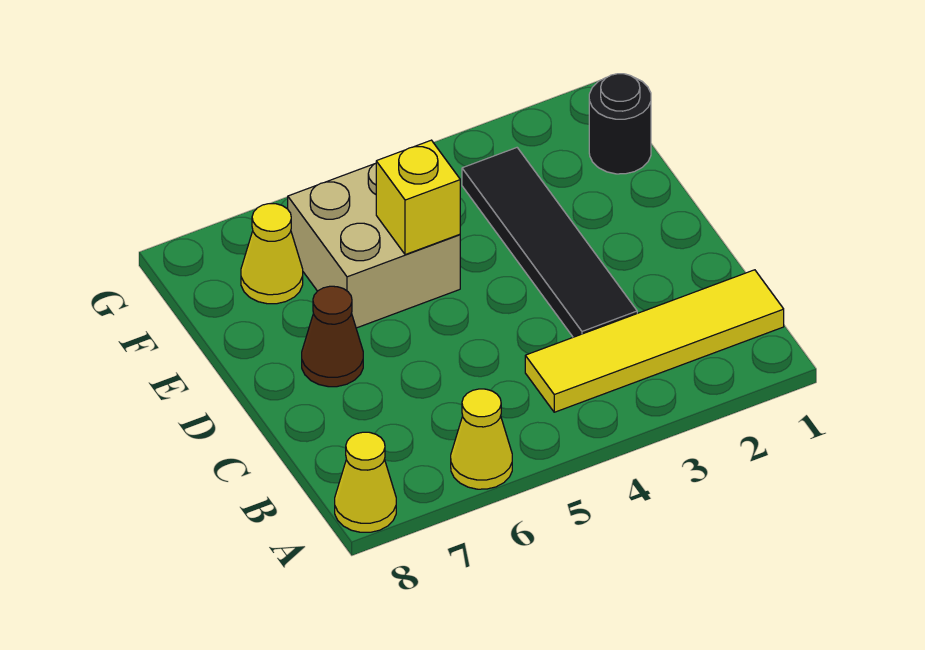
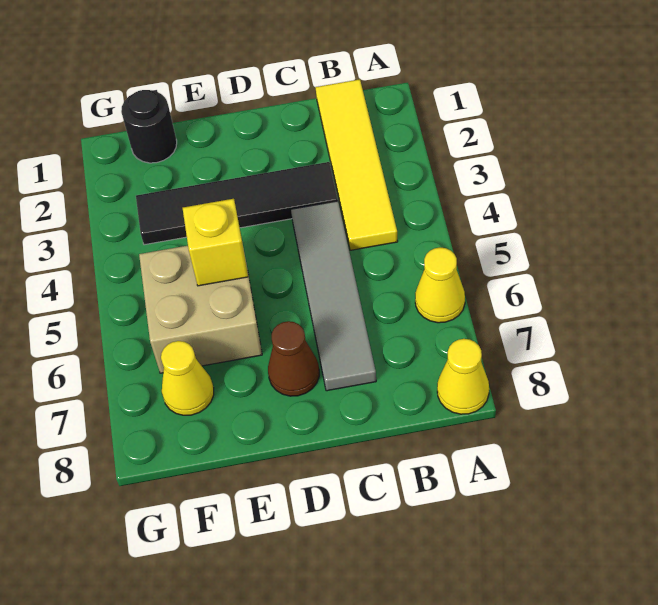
none -> grey 1x4 tile [291,201,376,391]

